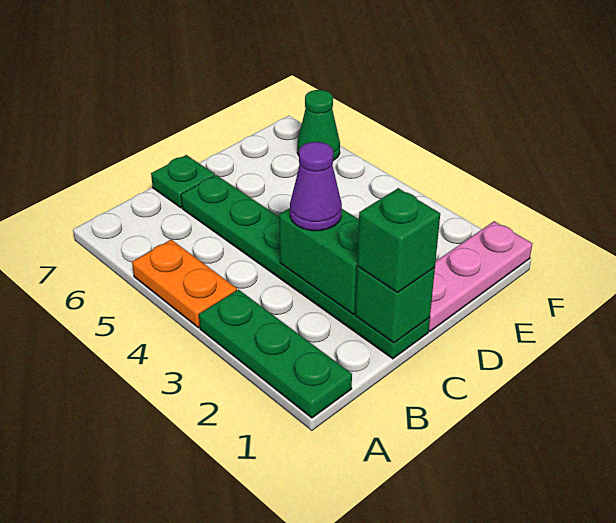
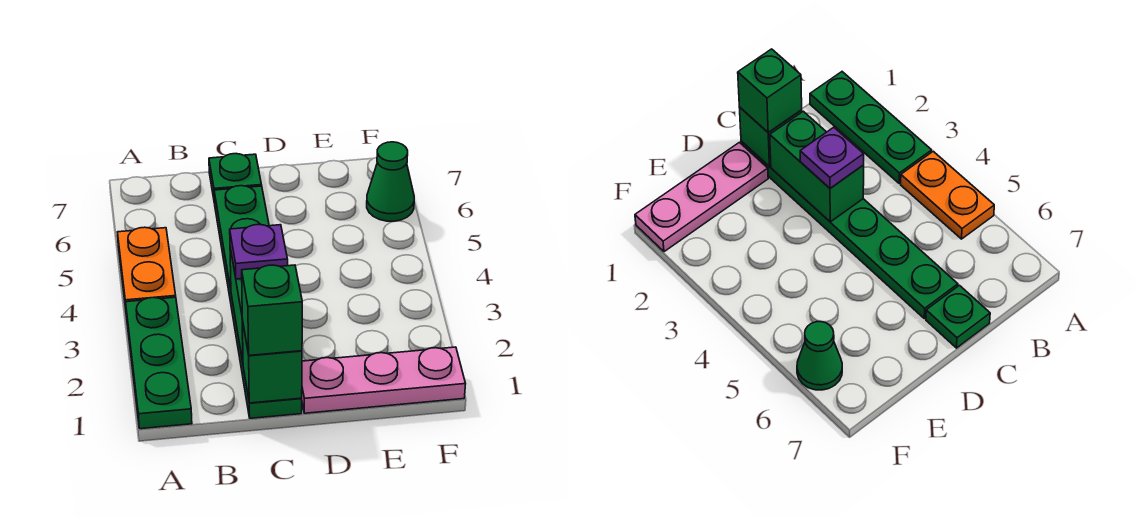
purple 1x1 cone [290,142,342,231] -> purple 1x1 plate [230,225,288,279]

